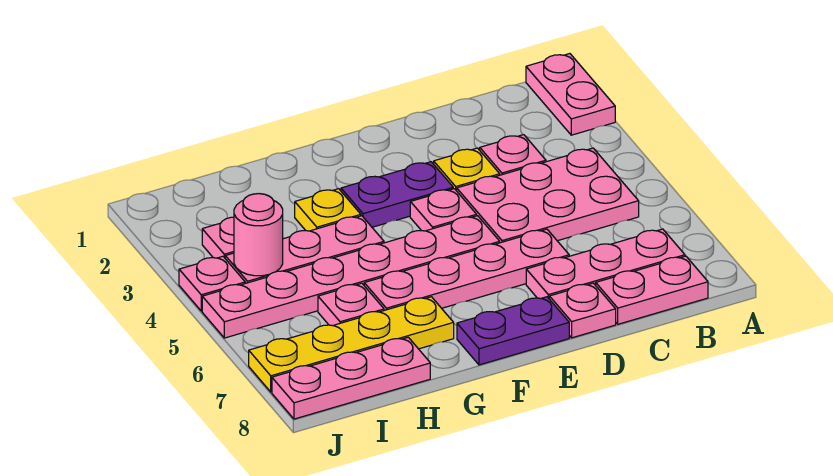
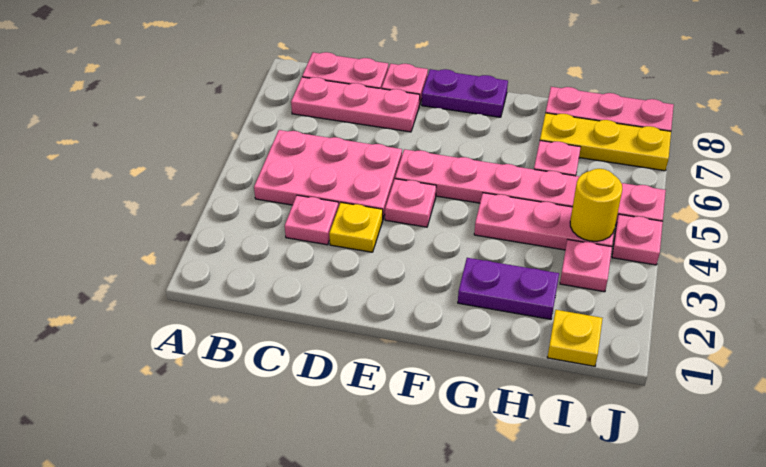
pink 1x2 plate [526,54,615,135] -> none
pink 1x4 plate [364,229,569,310] -> none
purple 1x2 plate [341,162,453,227] -> purple 1x2 plate moved to [458,258,559,319]
yellow 1x1 plate [295,189,361,231] -> yellow 1x1 plate moved to [547,310,603,366]
yellow 1x4 plate [249,297,454,392] -> yellow 1x3 plate [540,113,671,171]
pink 1x1 round brick [234,194,283,276] -> yellow 1x1 round brick [570,169,622,241]

